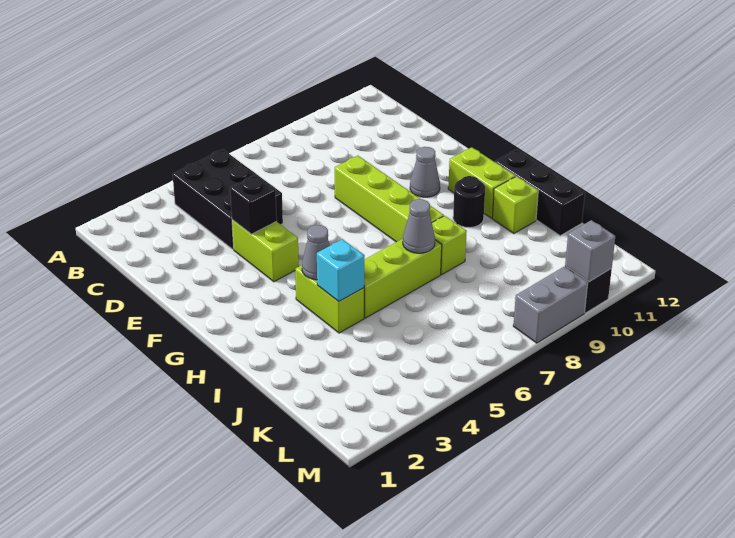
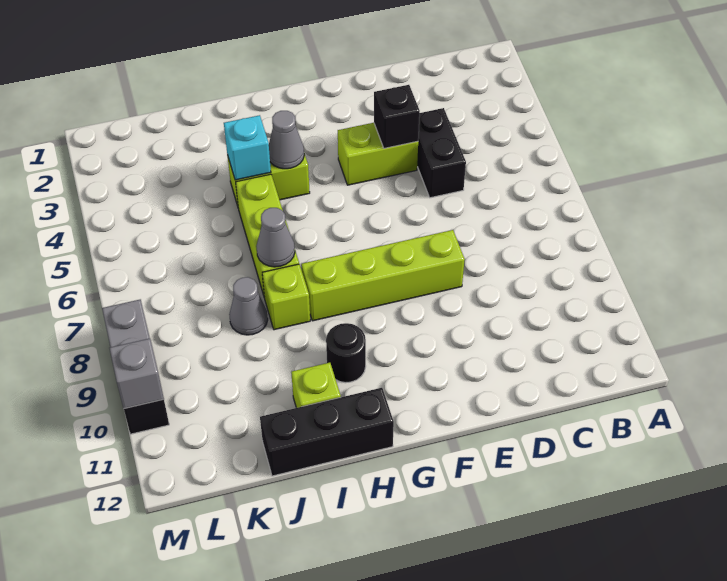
black 2x3 brick [173,150,283,249] -> black 1x2 brick [417,108,466,198]
grey 1x1 cone [410,147,440,197] -> grey 1x1 cone moved to [229,277,268,335]
lime 1x2 brick [448,147,515,218] -> none

